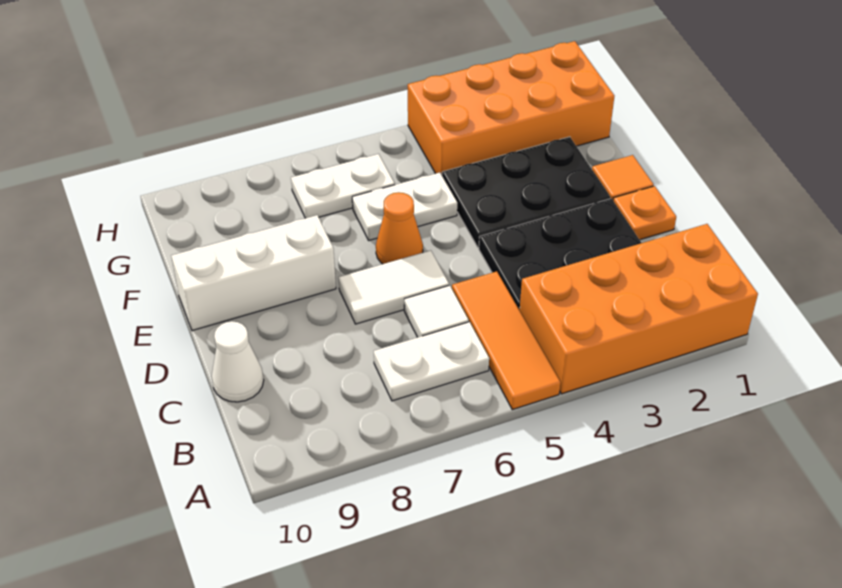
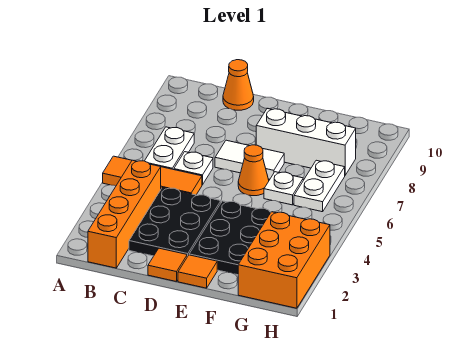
orange 2x4 brick [520,224,758,394] -> orange 1x4 brick [88,160,161,268]
white 1x1 tile [404,285,469,337] -> white 1x1 plate [174,152,213,185]
white 1x1 cone [212,321,264,402] -> orange 1x1 cone [223,60,254,110]
orange 1x1 plate [613,186,676,240] -> orange 1x1 tile [148,248,187,282]
white 1x2 tile [338,250,449,324] -> white 1x2 tile turned to [215,140,284,179]
white 1x3 brick [171,215,336,331] -> white 1x3 brick turned to [256,108,356,175]
white 1x2 plate [352,173,457,240] -> white 1x1 plate [264,172,303,205]
orange 2x4 brick [408,41,614,175] -> orange 2x3 brick [238,212,330,308]

